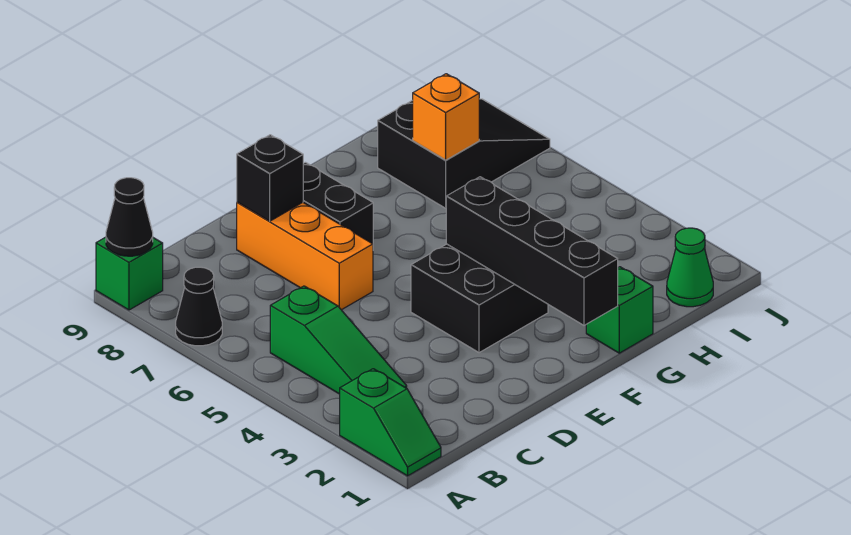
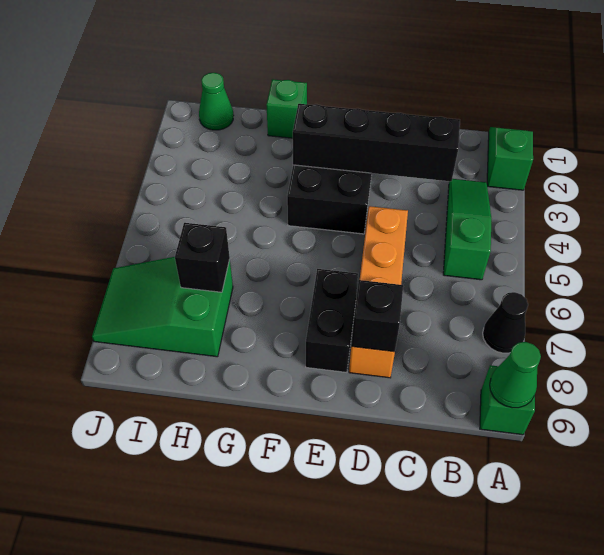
black 1x1 cone [106,178,153,256] -> green 1x1 cone [490,342,541,408]
orange 1x3 brick [237,202,373,310] -> orange 1x4 brick [349,206,408,378]
black 1x4 brick [446,177,618,325] -> black 1x4 brick turned to [293,104,460,181]
black 2x3 slope [378,99,550,208] -> green 2x3 slope [92,257,233,357]
orange 1x1 brick [412,74,479,160] -> black 1x1 brick [175,223,230,292]

